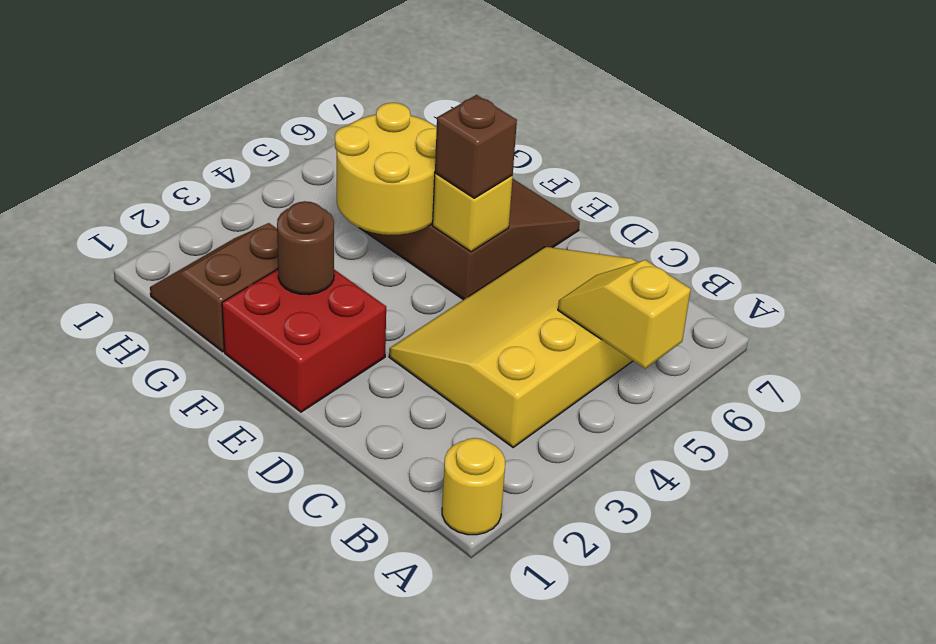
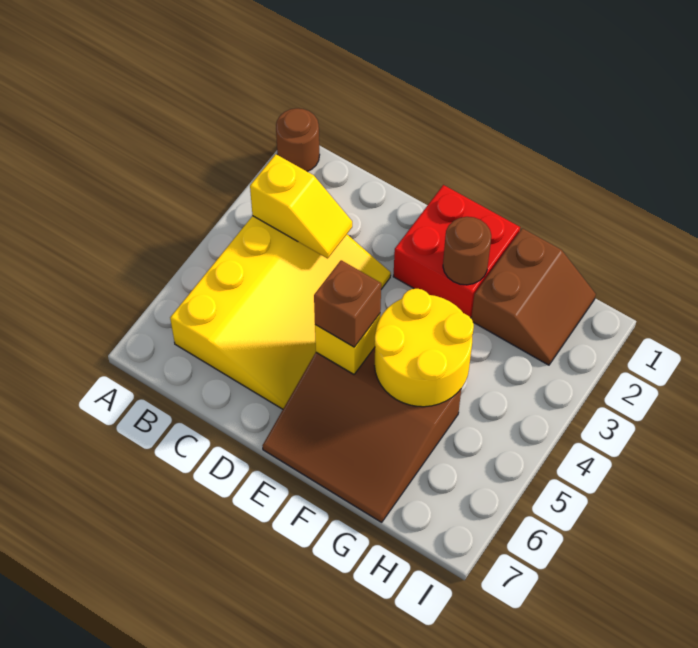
yellow 1x1 round brick [442,438,505,535] -> brown 1x1 round brick [276,108,320,172]
yellow 1x2 slope [558,260,691,369] -> yellow 1x2 slope moved to [250,154,352,258]

